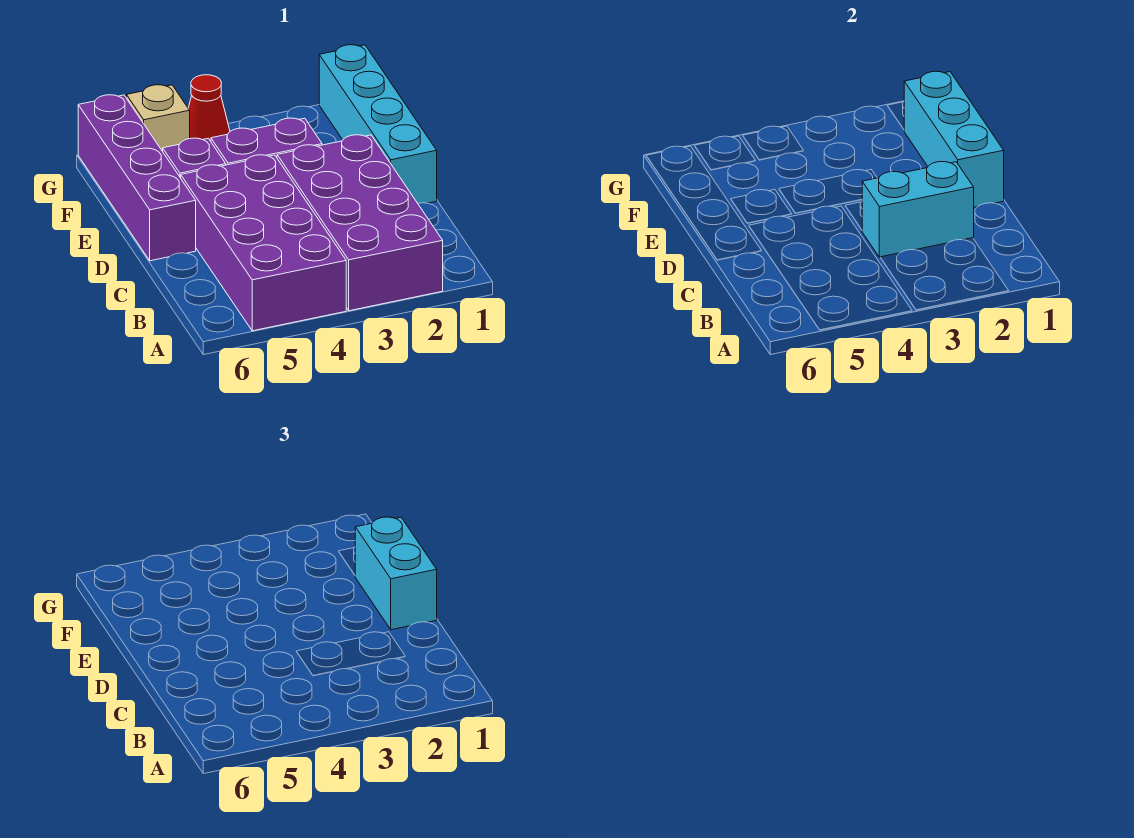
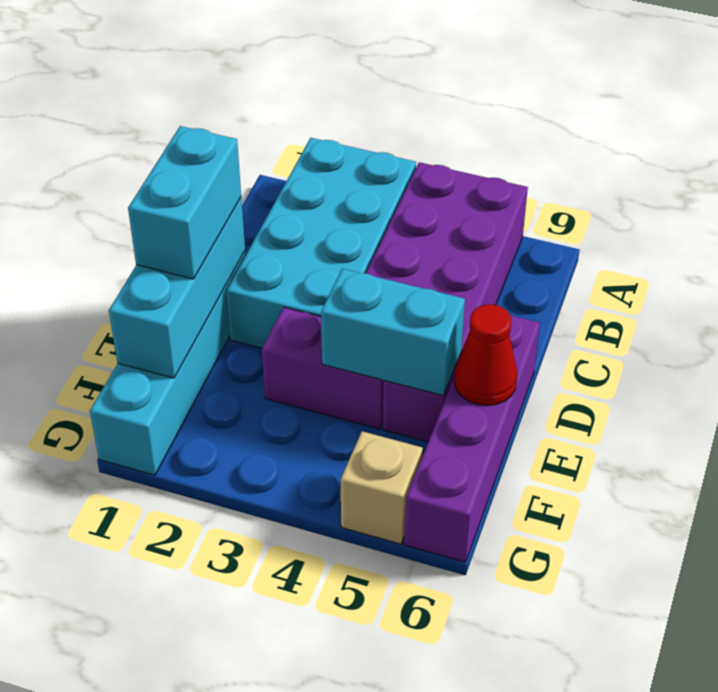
purple 2x4 brick [277,135,443,311] -> cyan 2x4 brick [226,138,416,348]
cyan 1x2 brick [862,162,974,257] -> cyan 1x2 brick moved to [321,269,465,395]
red 1x1 cone [188,75,230,141] -> red 1x1 cone moved to [454,304,517,406]

